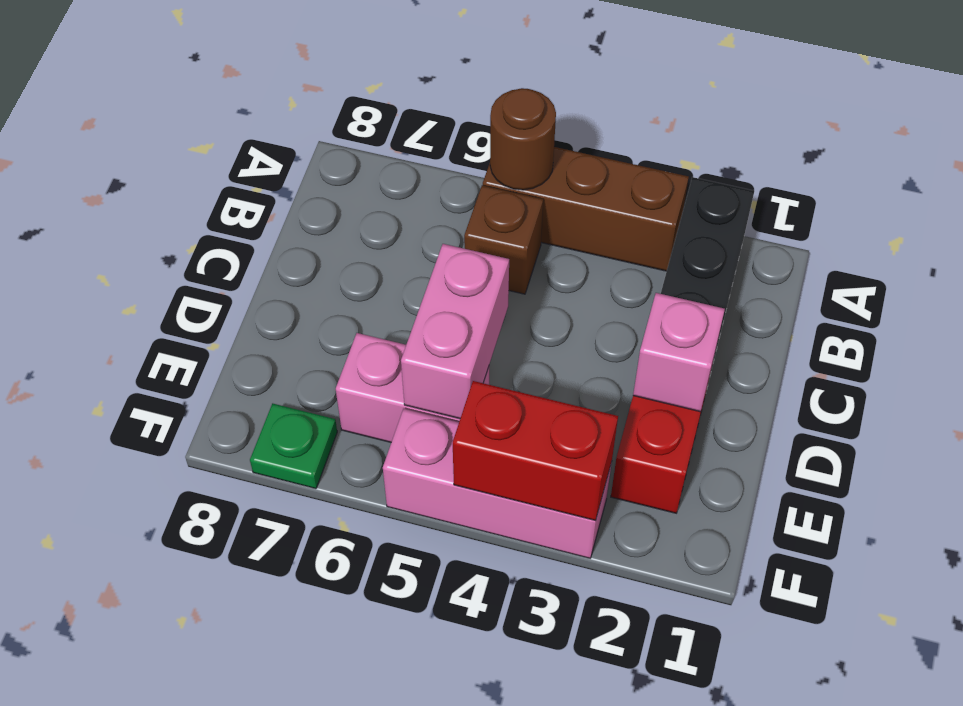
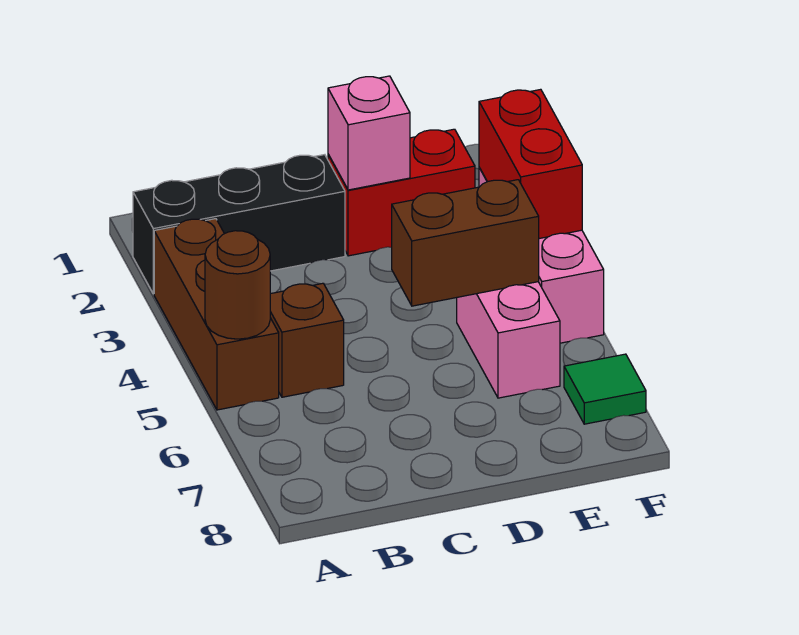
pink 1x2 brick [401,244,509,419] -> brown 1x2 brick [392,180,539,306]
green 1x1 plate [250,403,337,489] -> green 1x1 tile [564,354,646,424]

